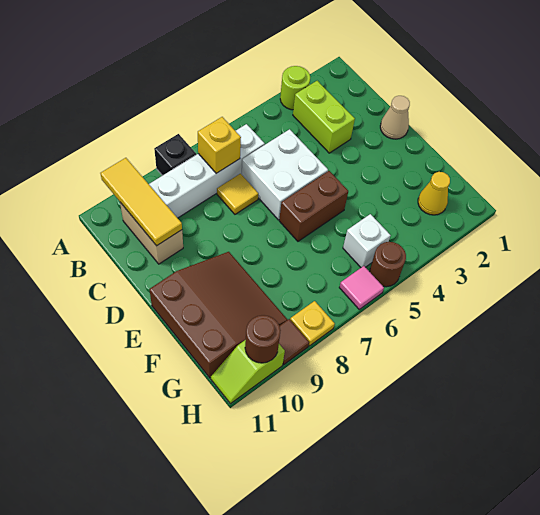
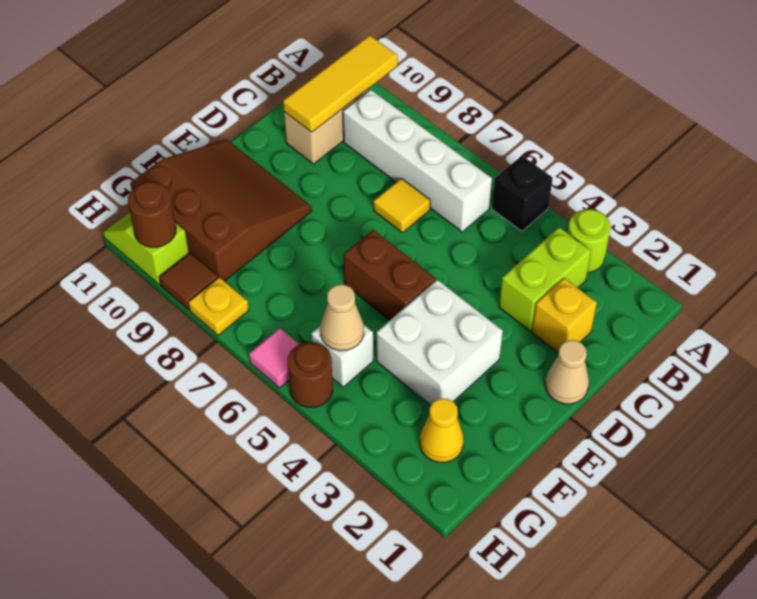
black 1x1 brick [154,134,196,176] -> black 1x1 brick moved to [492,156,553,231]
yellow 1x1 brick [198,117,241,173] -> yellow 1x1 brick moved to [532,278,597,352]
white 2x2 brick [242,129,328,220] -> white 2x2 brick moved to [376,280,503,406]
brown 3x3 slope [149,252,287,378] -> brown 3x3 slope turned to [130,140,312,281]
none -> tan 1x1 cone [320,285,364,351]

